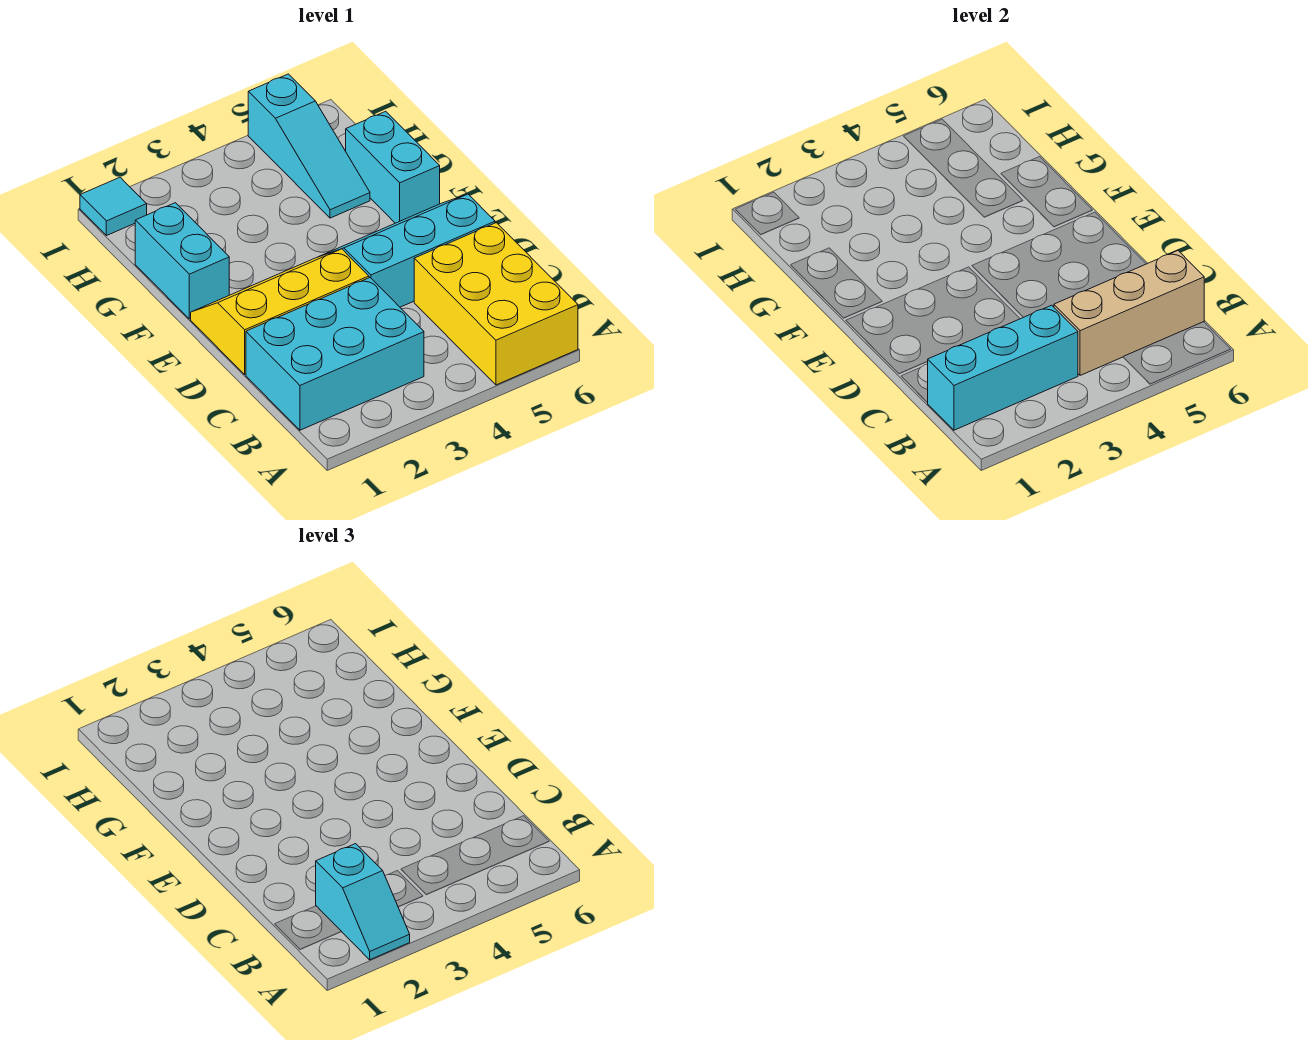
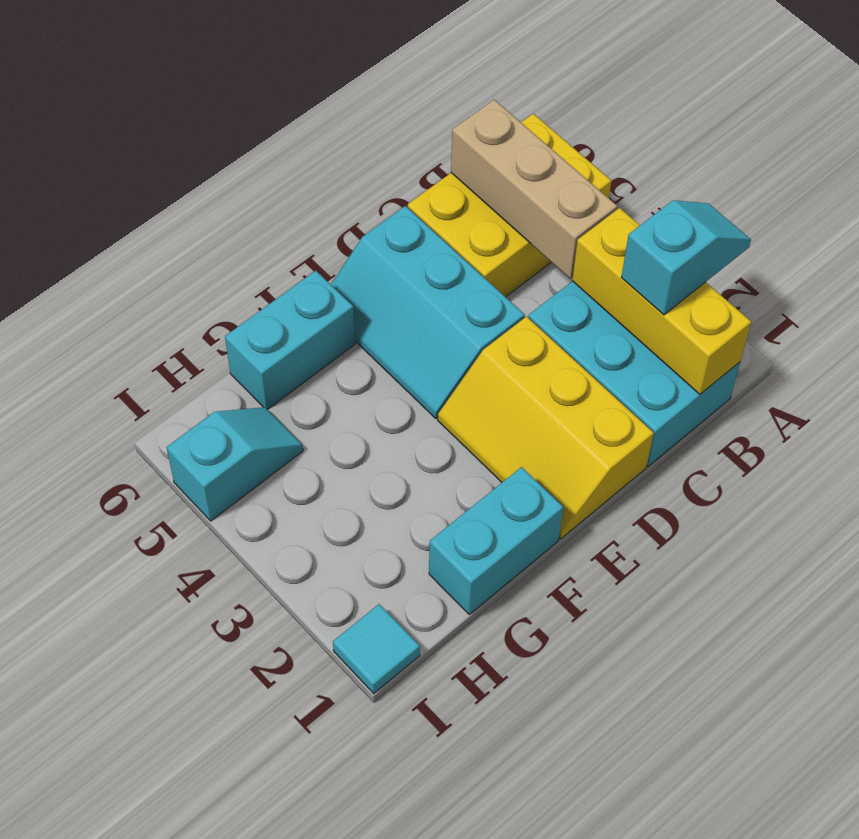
cyan 1x3 brick [927,305,1078,430] -> yellow 1x3 brick [572,208,751,394]
cyan 1x3 slope [248,74,370,218] -> cyan 1x2 slope [167,407,303,521]

